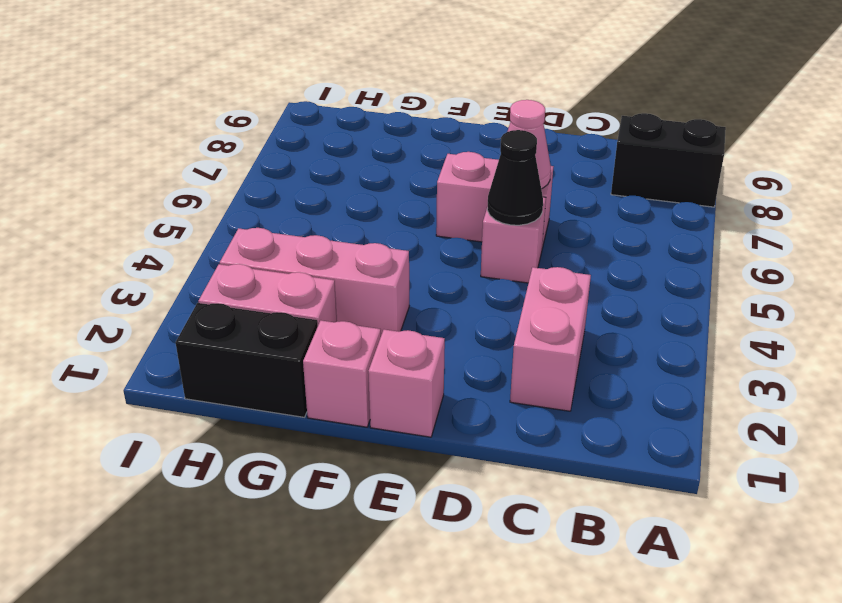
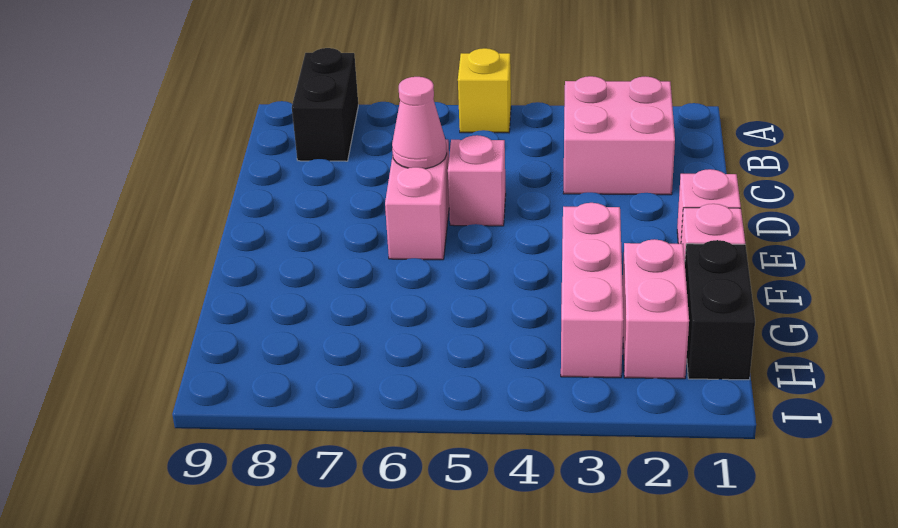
none -> yellow 1x1 brick [458,48,511,133]
pink 1x2 brick [510,267,591,411] -> pink 2x2 brick [563,76,675,195]
black 1x1 cone [487,130,543,225] -> none

